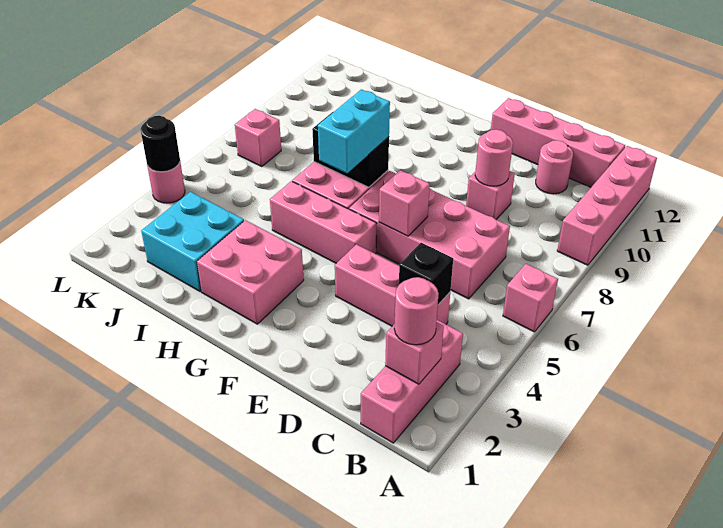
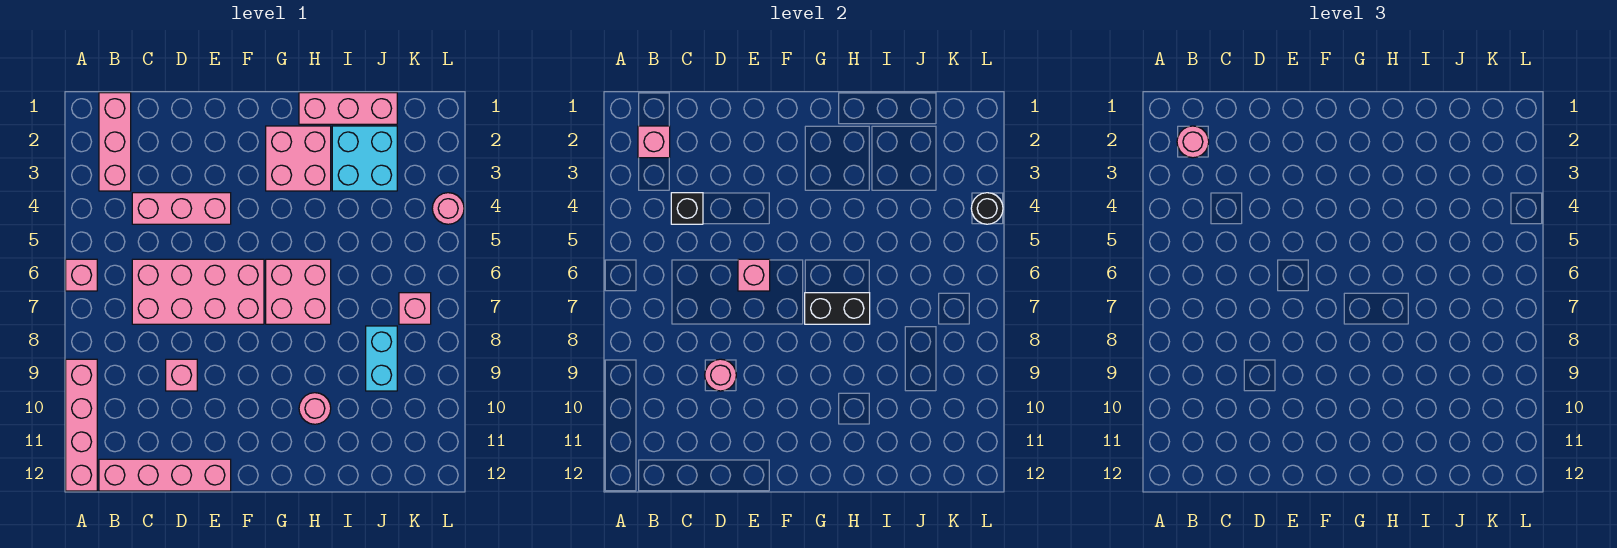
pink 1x1 round brick [536,140,573,194] -> pink 1x1 round brick moved to [299,393,331,424]
pink 1x3 brick [270,181,377,263] -> pink 1x3 brick moved to [299,93,397,124]
cyan 1x2 brick [318,89,390,173] -> cyan 1x2 brick moved to [366,326,397,391]

